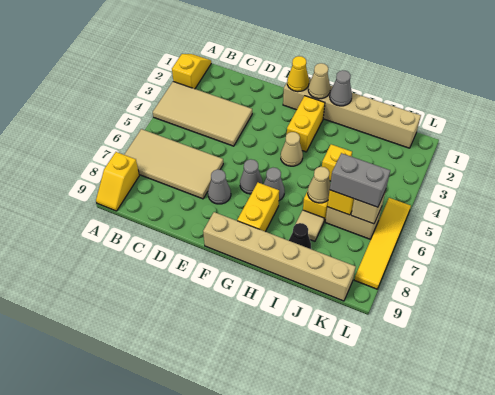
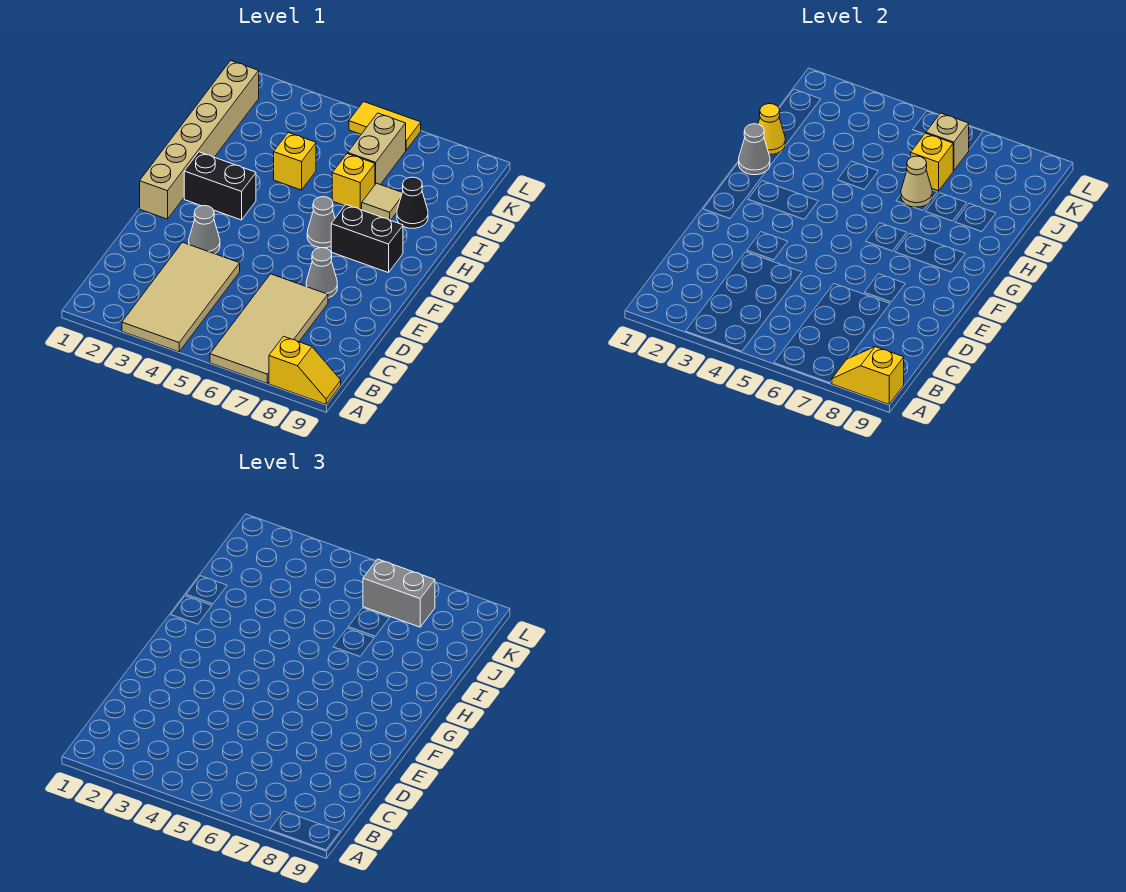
yellow 1x2 slope [172,54,211,89] -> yellow 1x2 slope moved to [832,347,904,404]
yellow 1x1 cone [287,56,309,92] -> yellow 1x1 cone moved to [758,104,785,154]
grey 1x1 cone [240,159,263,194] -> grey 1x1 cone moved to [189,206,220,254]
tan 1x6 brick [203,212,356,301] -> none
tan 1x1 cone [308,63,330,99] -> none
yellow 1x2 brick [287,96,325,152] -> black 1x2 brick [184,152,256,220]
tan 1x1 cone [281,132,303,166] -> none
yellow 1x2 brick [237,183,279,232] -> black 1x2 brick [331,205,403,273]
grey 1x2 brick [330,153,390,207] -> grey 1x2 brick turned to [363,559,435,627]
yellow 1x4 tile [354,198,411,289] -> yellow 1x2 tile [349,102,421,150]

